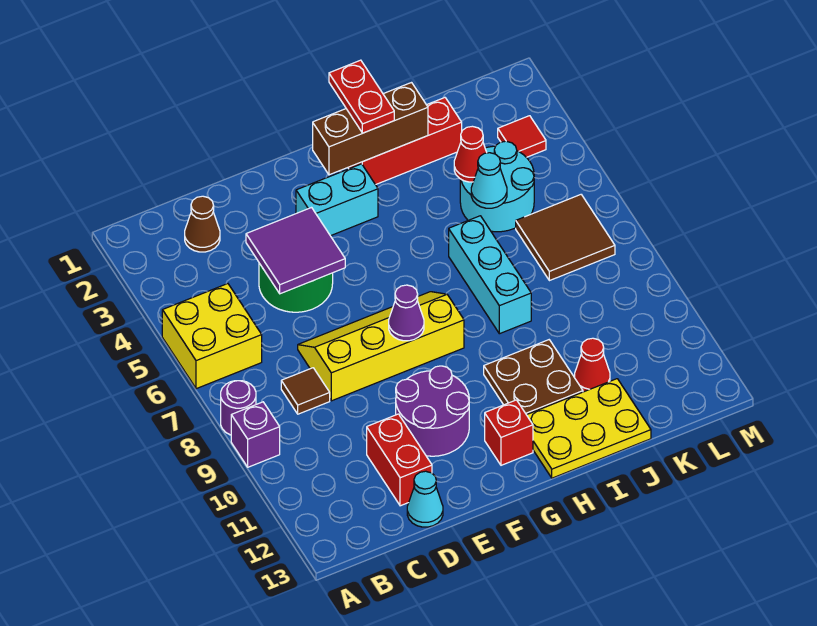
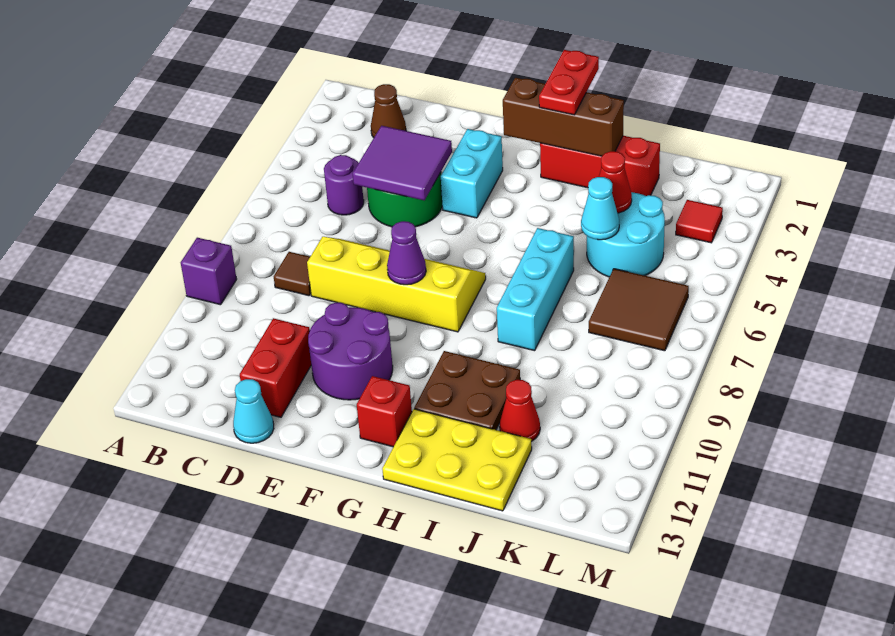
yellow 2x2 brick [162,284,262,389] -> none
purple 1x1 round brick [221,381,256,435] -> purple 1x1 round brick moved to [324,155,364,215]
cyan 1x2 brick [296,164,378,236] -> cyan 1x2 brick turned to [441,129,503,218]

